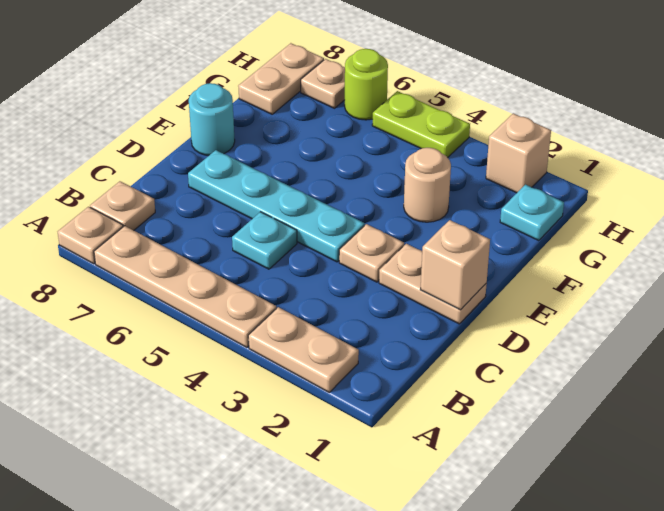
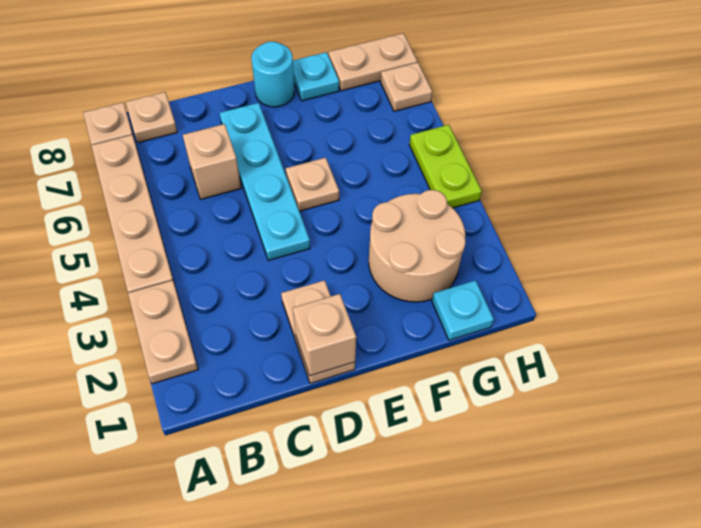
cyan 1x1 plate [232,212,297,269] -> cyan 1x1 plate moved to [293,52,339,101]
tan 1x1 plate [339,224,404,282] -> tan 1x1 plate moved to [286,158,339,211]
tan 1x1 round brick [404,148,451,222] -> tan 2x2 round brick [369,190,466,302]
tan 1x1 brick [486,113,551,193] -> tan 1x1 brick moved to [183,124,241,199]
lime 1x1 round brick [345,49,388,120] -> none

